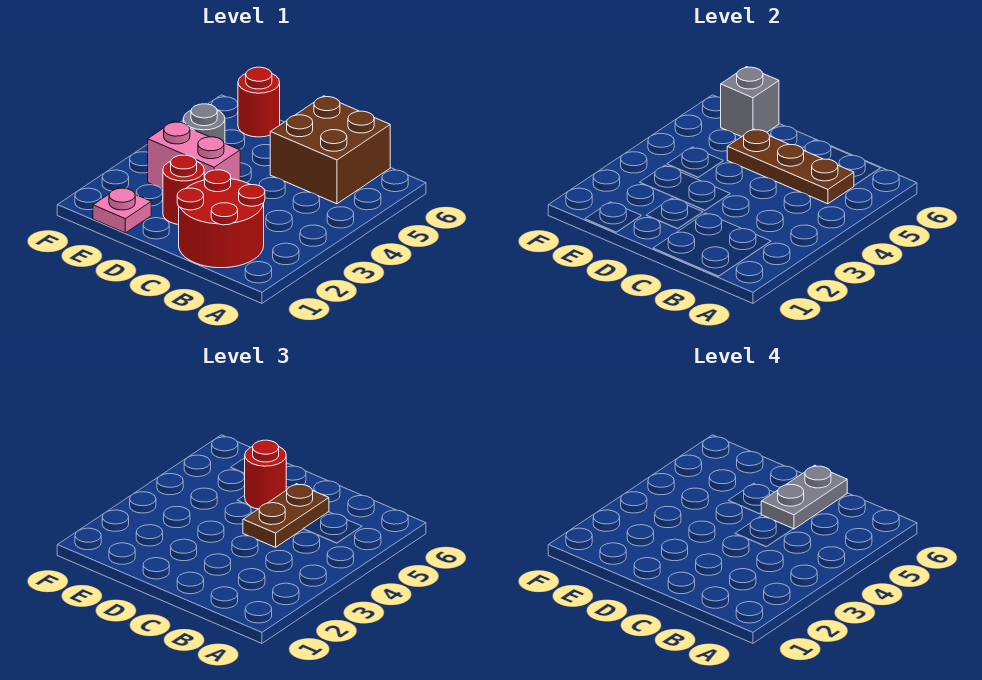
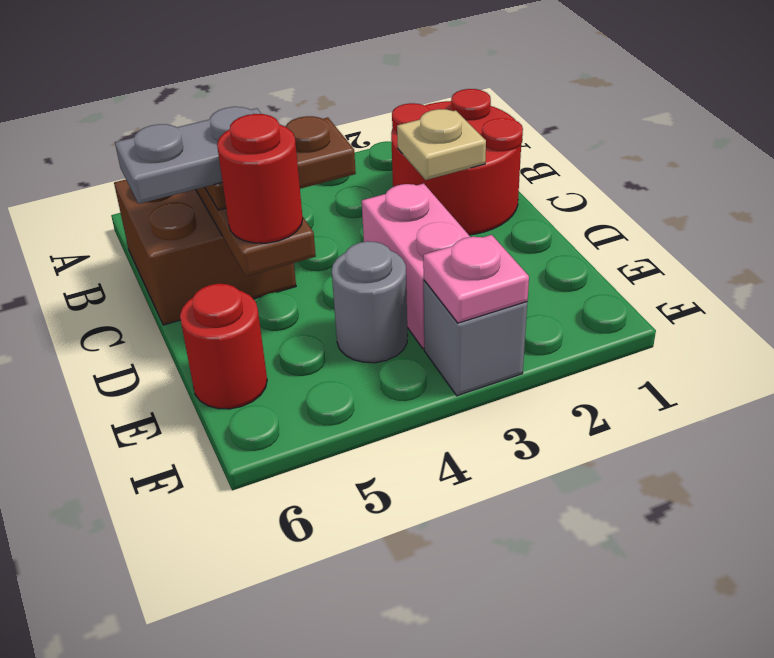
none -> tan 1x1 plate [397,109,486,180]
red 1x1 round brick [163,155,204,224] -> none
pink 1x1 plate [93,188,151,233] -> pink 1x1 plate moved to [423,235,529,323]
grey 1x1 brick [721,67,779,137] -> grey 1x1 brick moved to [424,281,527,396]

